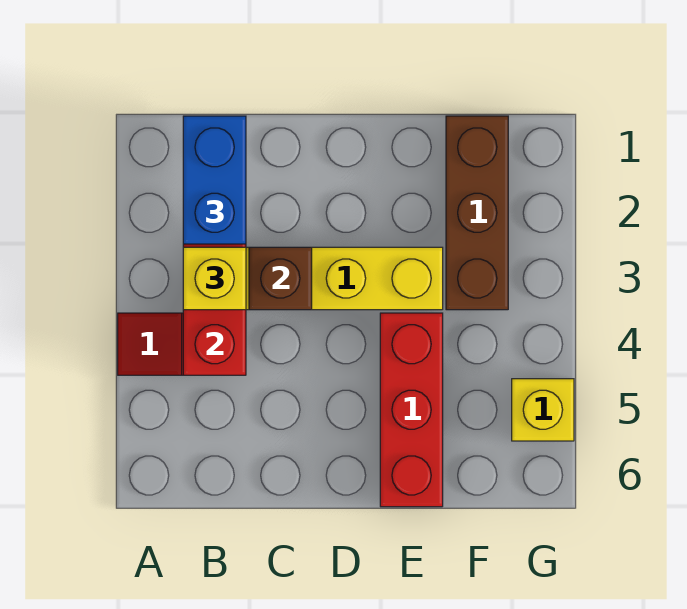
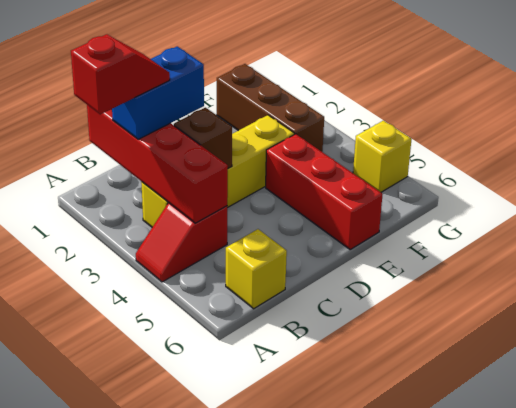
none -> red 1x2 slope [71,34,170,114]
blue 1x2 brick [183,116,246,244] -> blue 1x2 brick turned to [112,46,204,139]
yellow 1x1 brick [183,247,246,310] -> yellow 1x1 brick moved to [226,229,287,309]

